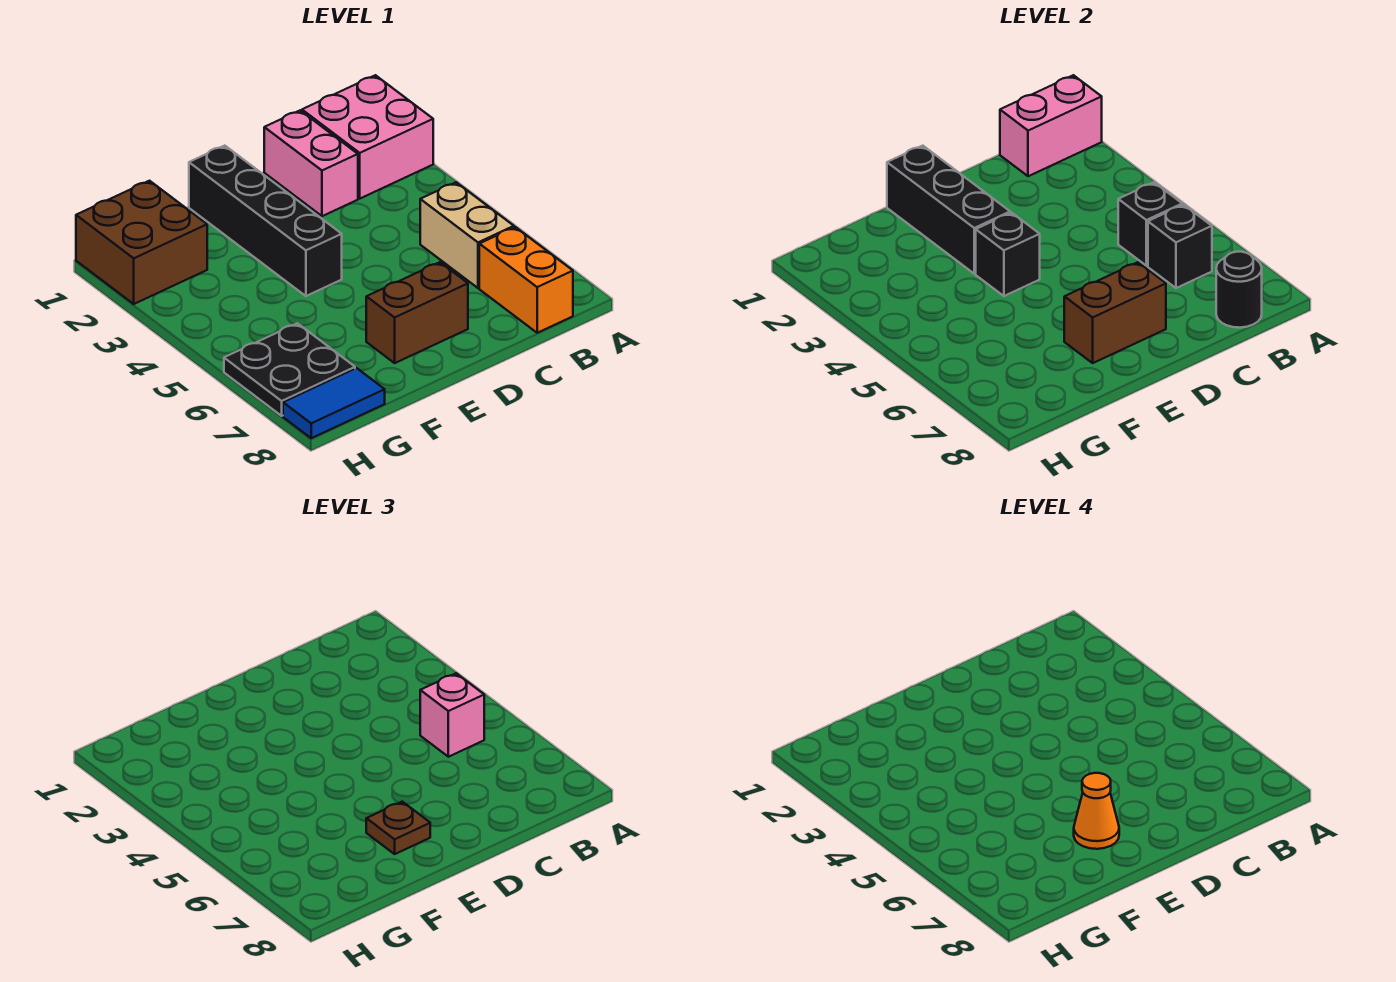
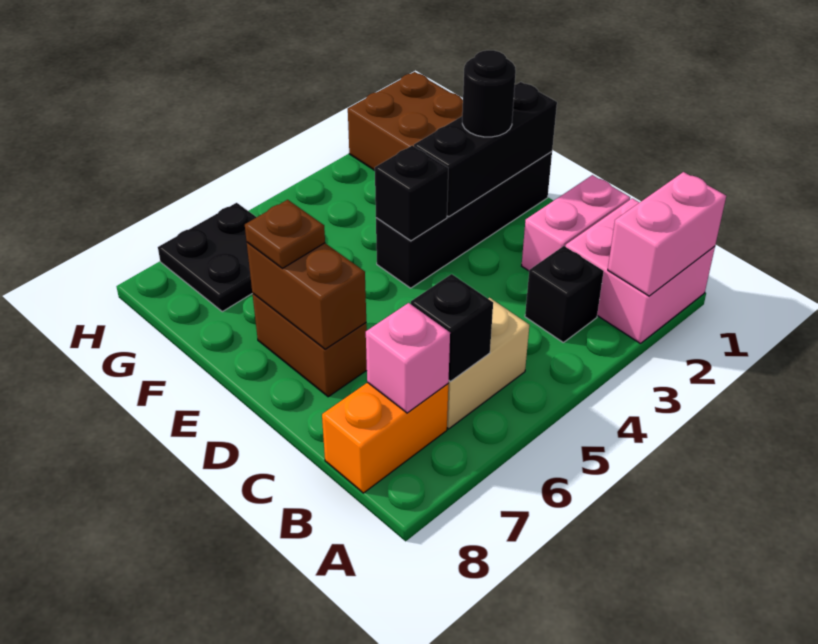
pink 1x2 brick [1000,75,1102,176] -> pink 1x2 brick turned to [608,172,726,296]
black 1x1 brick [1118,182,1182,266] -> black 1x1 brick moved to [525,246,604,342]
pink 1x1 brick [420,673,484,757] -> pink 1x1 brick moved to [366,303,450,413]
black 1x1 round brick [1216,252,1262,328] -> black 1x1 round brick moved to [462,50,516,137]
orange 1x1 cone [1074,773,1119,849] -> none
blue 1x2 tile [283,368,385,438] -> none

